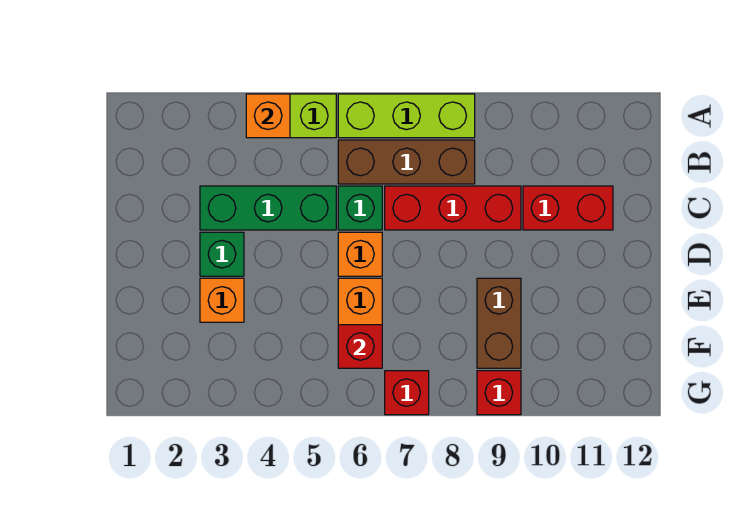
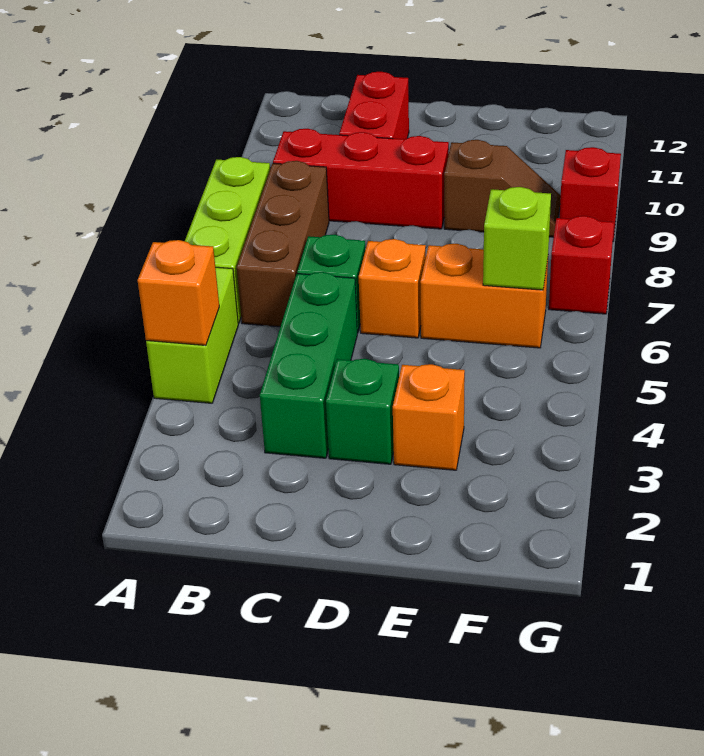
red 1x3 brick [385,186,521,230] -> red 1x3 brick turned to [273,129,449,229]
brown 1x2 brick [477,278,521,368] -> brown 1x2 slope [444,140,561,237]
red 1x1 brick [338,325,382,368] -> lime 1x1 brick [483,187,551,290]

